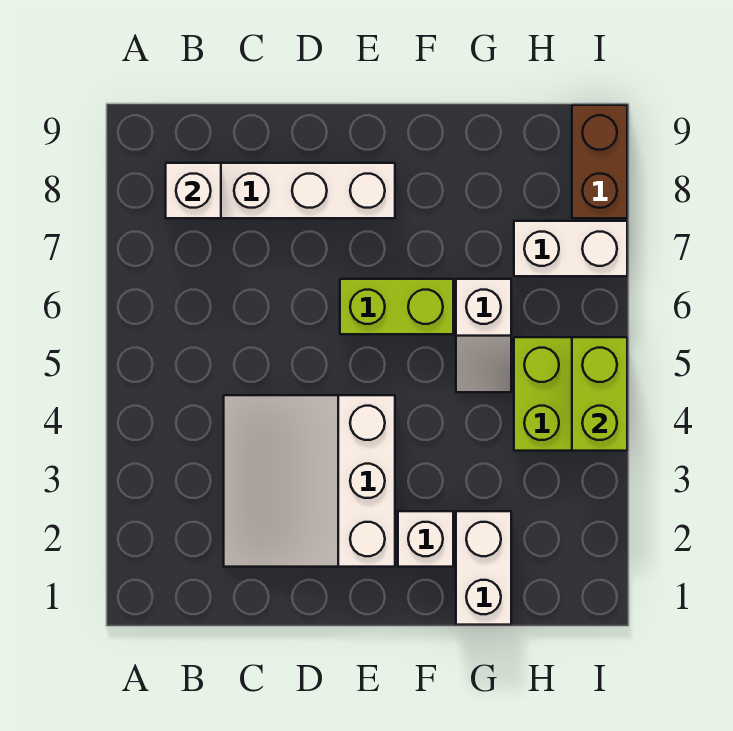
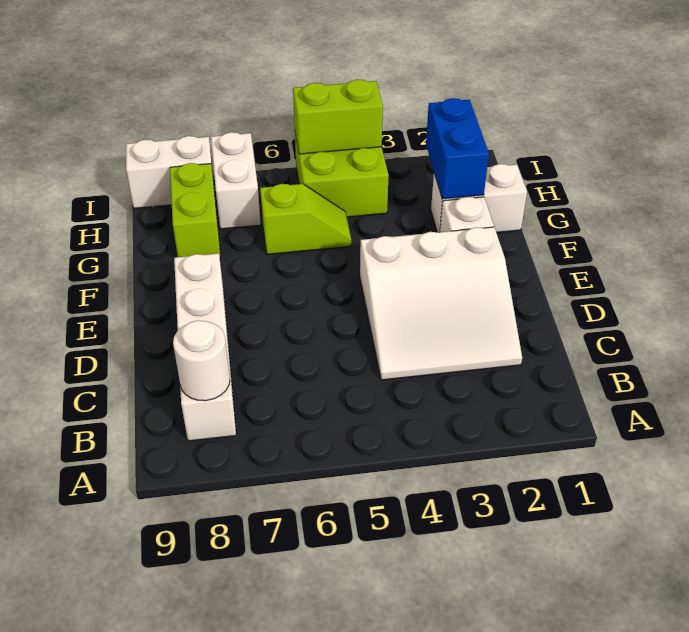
white 1x1 brick [166,163,221,218] -> white 1x1 round brick [173,320,230,401]
lime 1x2 brick [340,279,453,334] -> lime 1x2 brick moved to [170,163,221,259]
none -> blue 1x2 brick [426,98,489,199]
white 1x2 slope [456,279,511,392] -> lime 1x2 slope [260,184,351,254]
brown 1x2 brick [572,105,627,218] -> white 1x2 brick [126,136,215,208]

